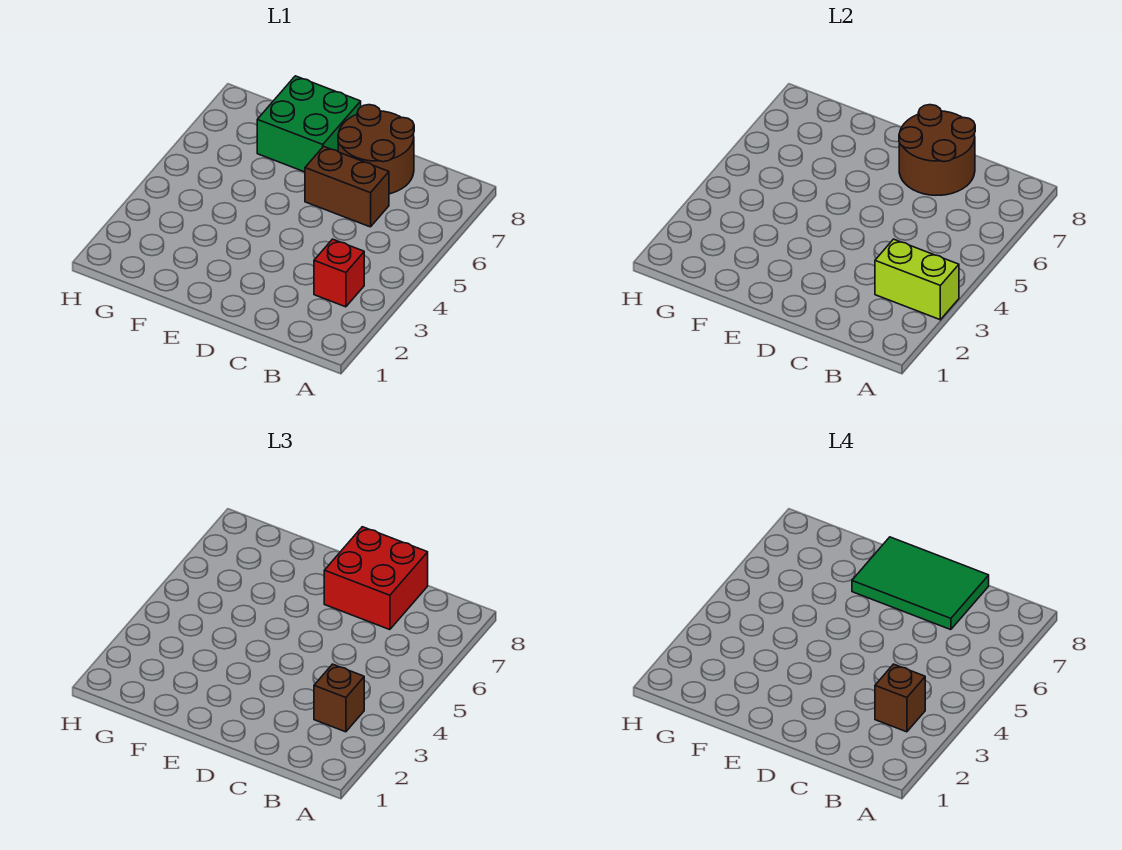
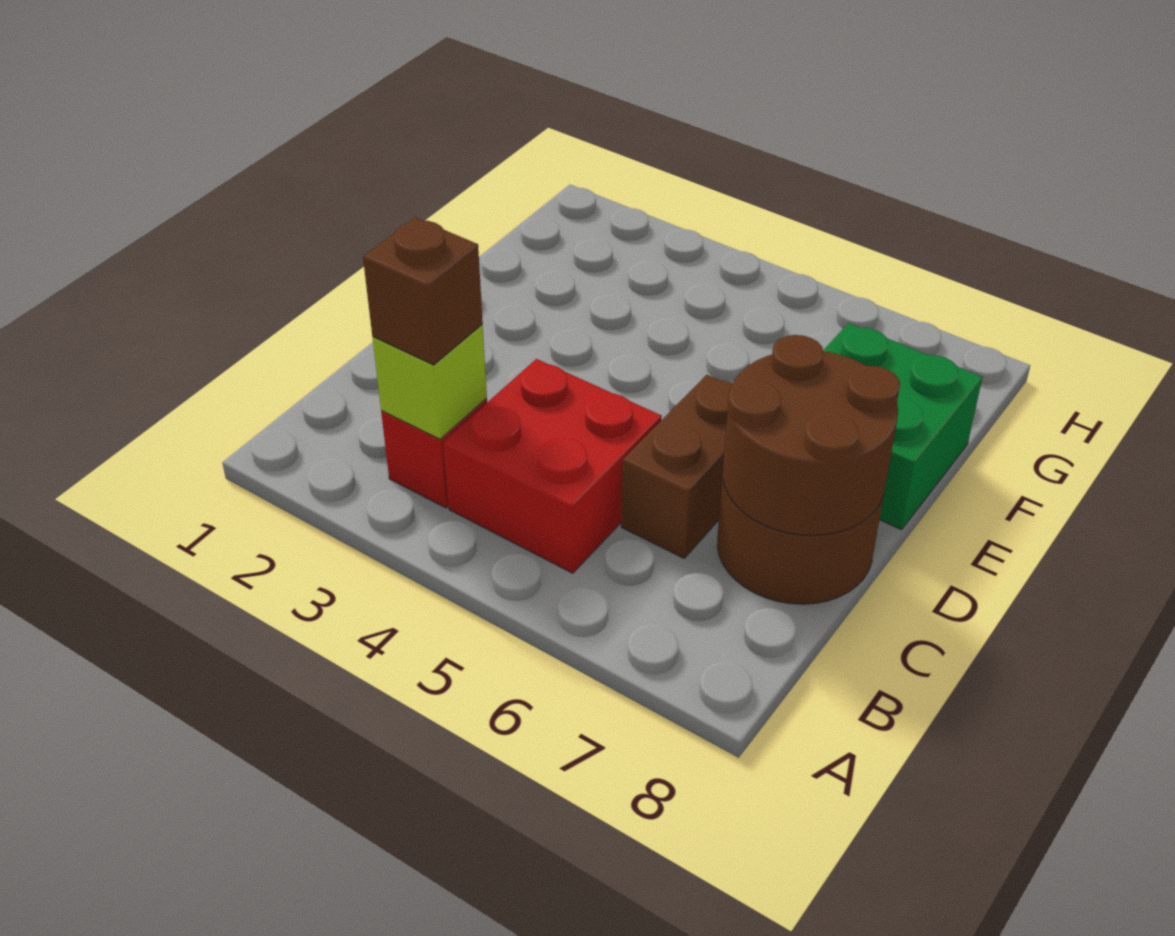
lime 1x2 brick [875,239,959,320] -> lime 1x1 brick [372,325,487,439]
brown 1x1 brick [875,664,925,732] -> none
red 2x2 brick [324,527,428,630] -> red 2x2 brick moved to [443,359,662,573]
green 2x3 tile [852,537,989,630] -> none

